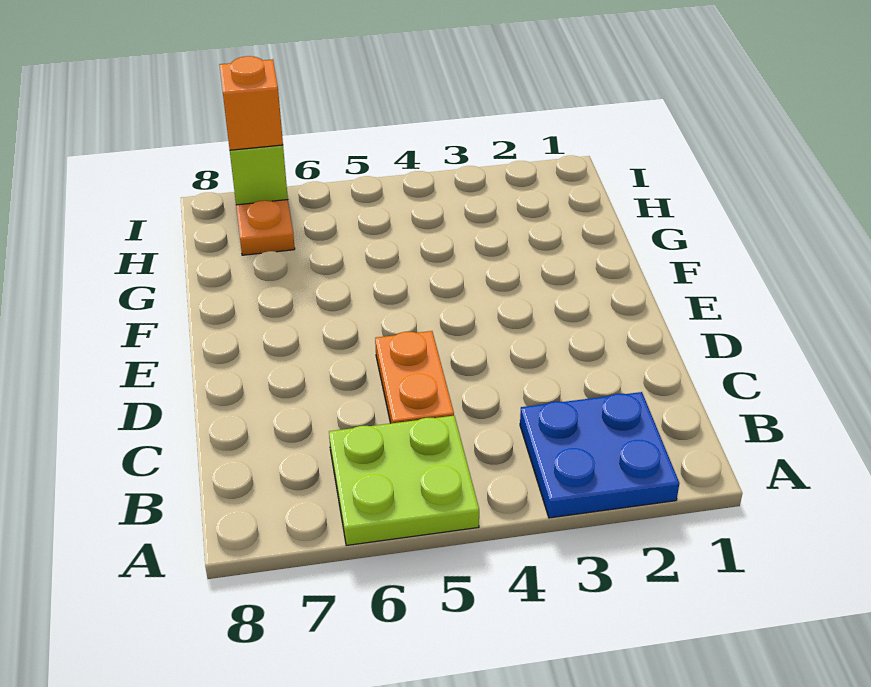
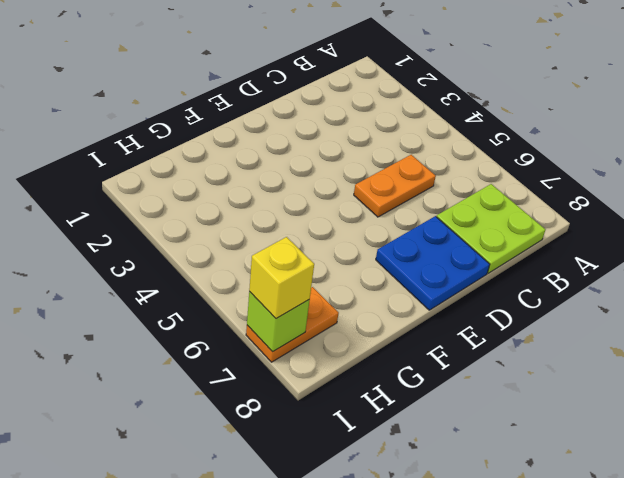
blue 2x2 plate [520,392,679,518] -> blue 2x2 plate moved to [376,216,490,310]
lime 2x2 plate [329,416,479,545] -> lime 2x2 plate moved to [436,184,545,273]
orange 1x1 brick [220,56,283,150] -> yellow 1x1 brick [249,237,314,319]

